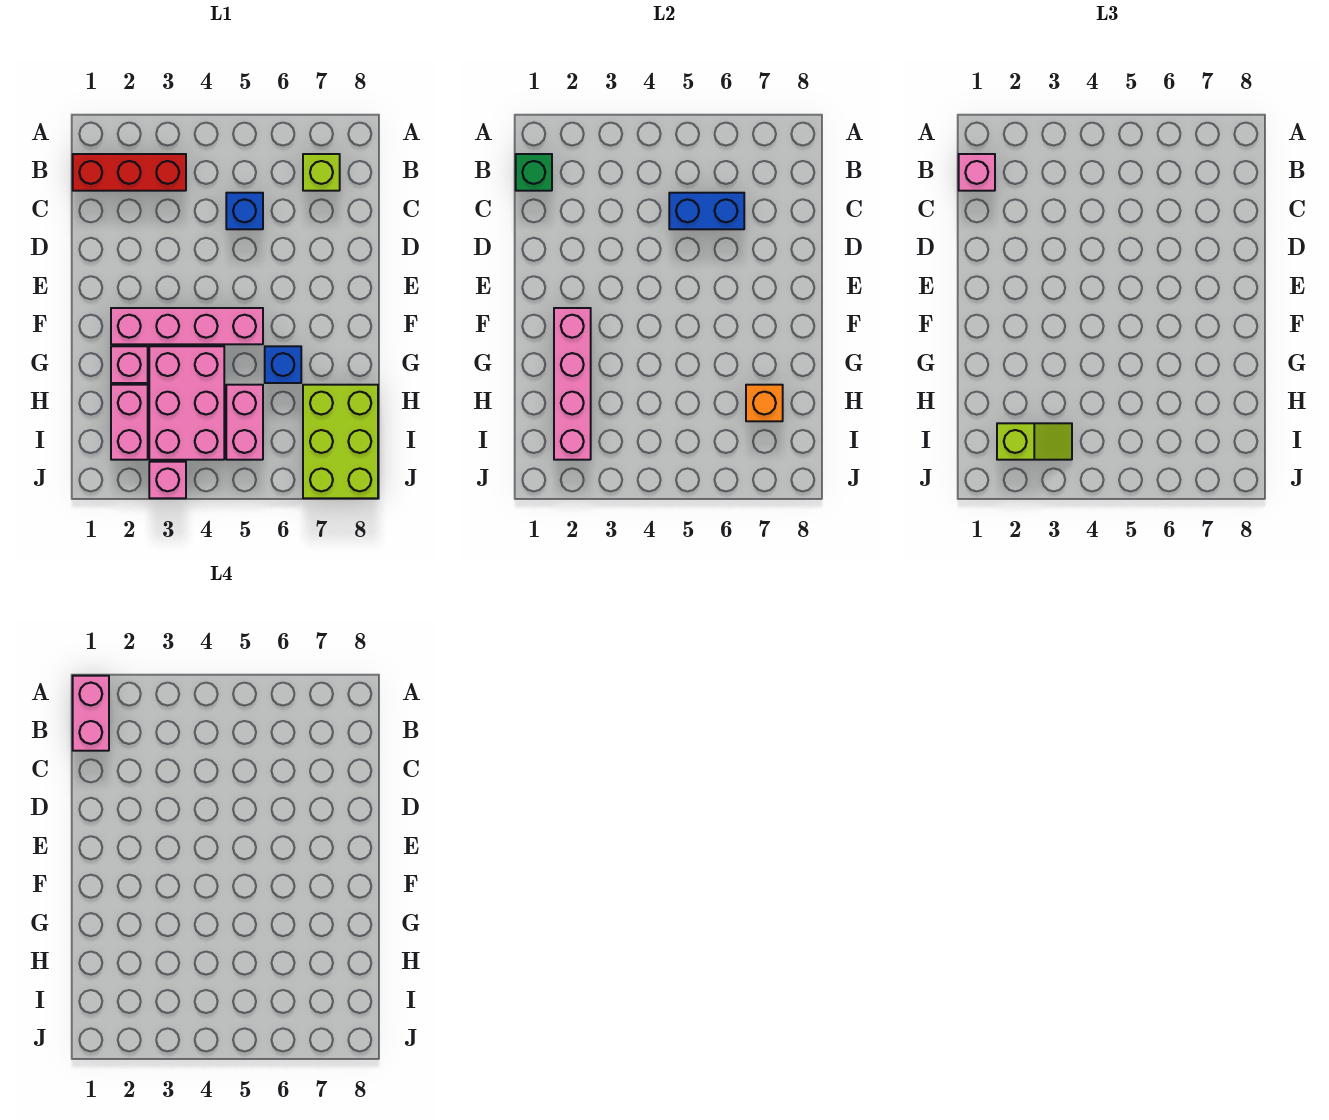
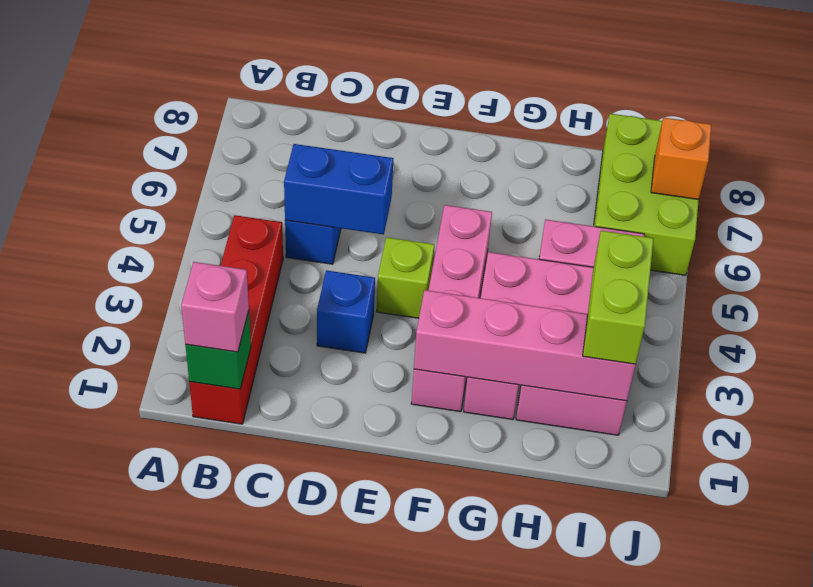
pink 1x2 brick [73,676,109,751] -> none
red 1x3 brick [73,154,186,191] -> red 1x4 brick [189,215,283,424]
lime 1x1 brick [303,154,340,191] -> lime 1x1 brick moved to [377,237,434,318]
blue 1x2 brick [669,193,744,229] -> blue 1x2 brick turned to [284,144,393,235]
blue 1x1 brick [265,346,301,383] -> blue 1x1 brick moved to [317,270,375,353]
lime 2x3 brick [303,385,378,498] -> lime 2x3 brick turned to [594,114,699,275]
orange 1x1 brick [746,385,783,421] -> orange 1x1 brick moved to [651,118,711,200]
lime 1x2 slope [997,423,1072,460] -> lime 1x2 brick [583,231,654,364]
pink 1x1 brick [149,462,186,498] -> none

